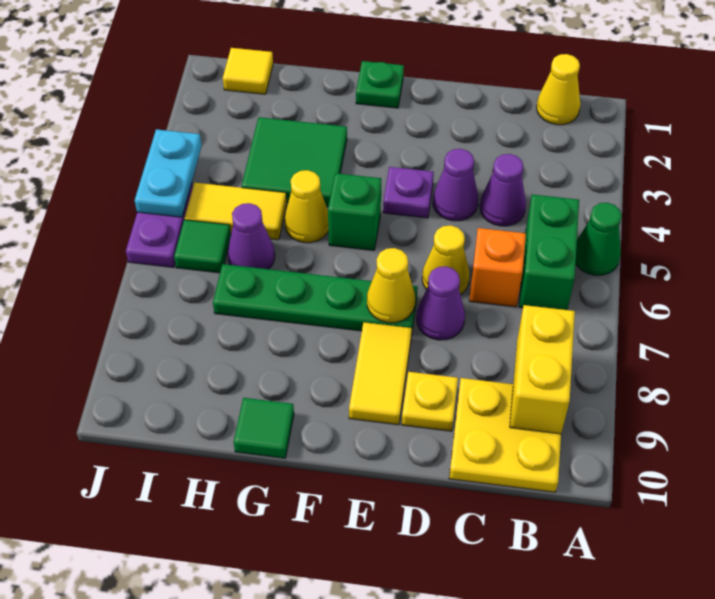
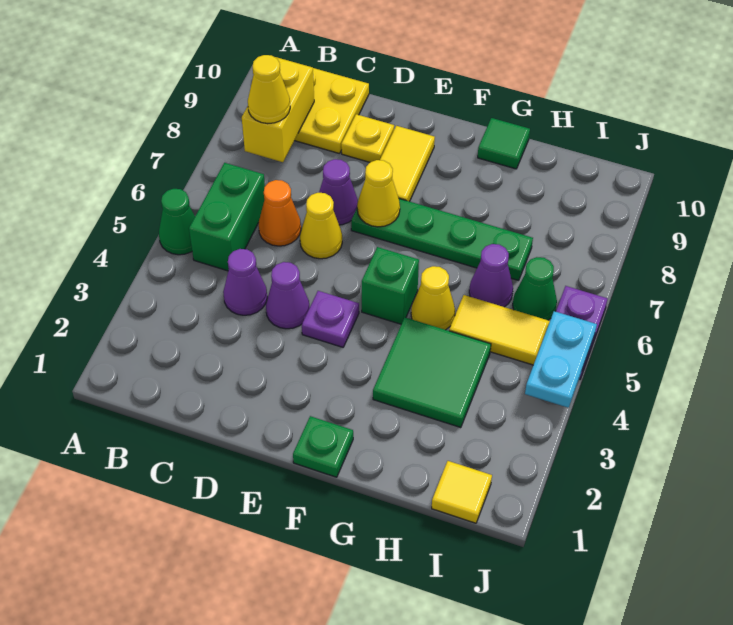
yellow 1x1 cone [537,54,580,125] -> yellow 1x1 cone moved to [248,55,290,124]
orange 1x1 brick [469,228,526,307] -> orange 1x1 cone [259,180,301,246]
green 1x1 tile [174,220,231,273] -> green 1x1 cone [513,257,557,320]

